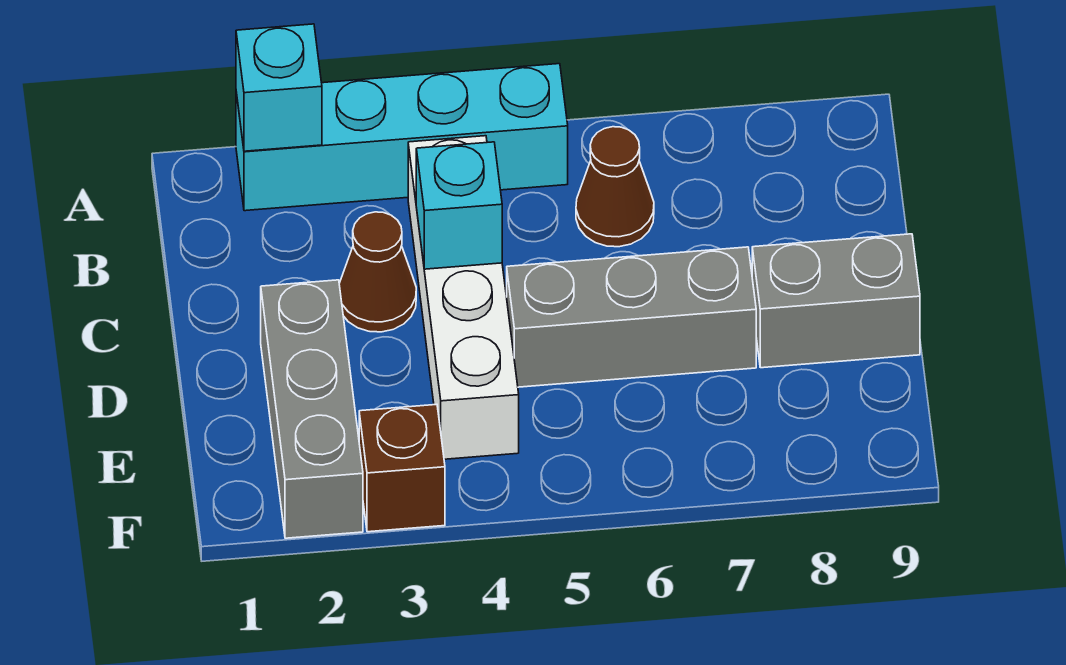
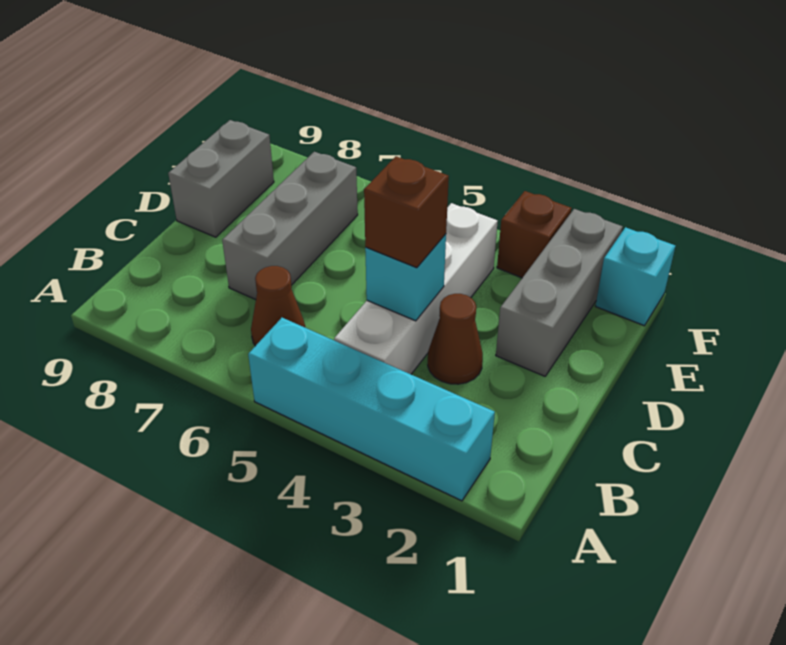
cyan 1x1 brick [236,24,322,151] -> cyan 1x1 brick moved to [596,227,675,326]
none -> brown 1x1 brick [364,156,449,268]
grey 1x3 brick [507,247,756,387] -> grey 1x3 brick turned to [222,152,358,300]
grey 1x2 brick [752,234,920,368] -> grey 1x2 brick turned to [168,120,274,237]

